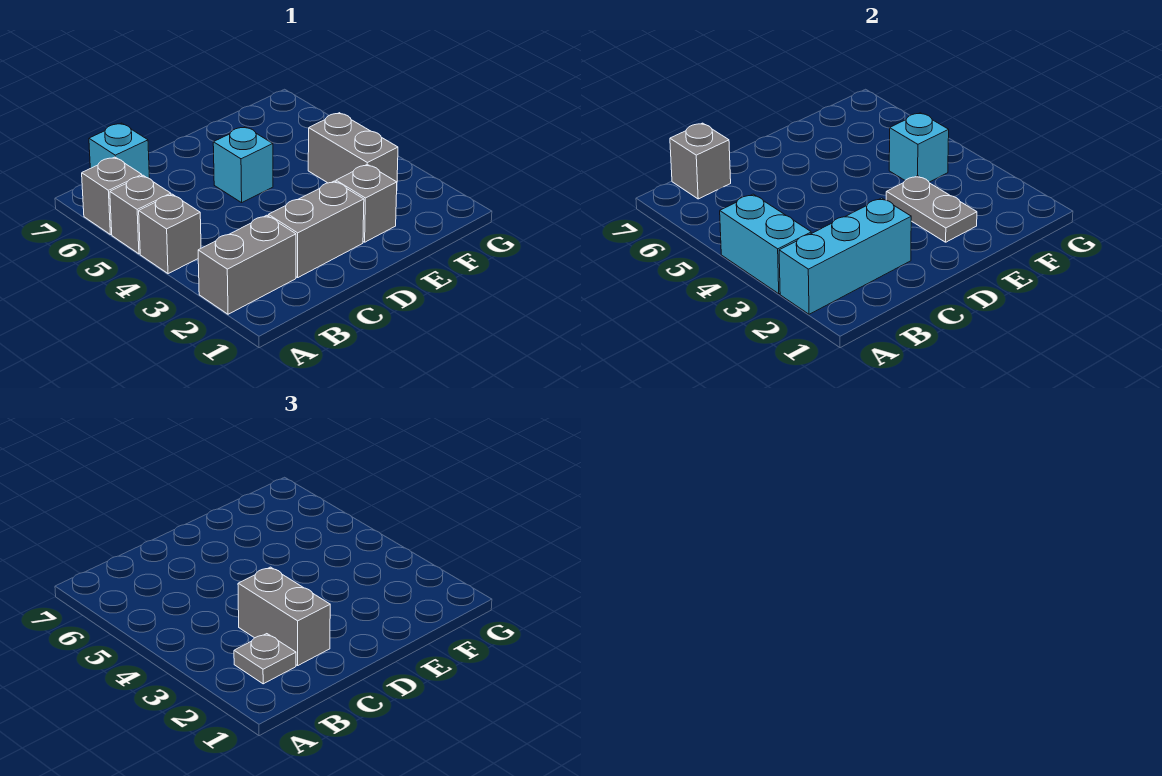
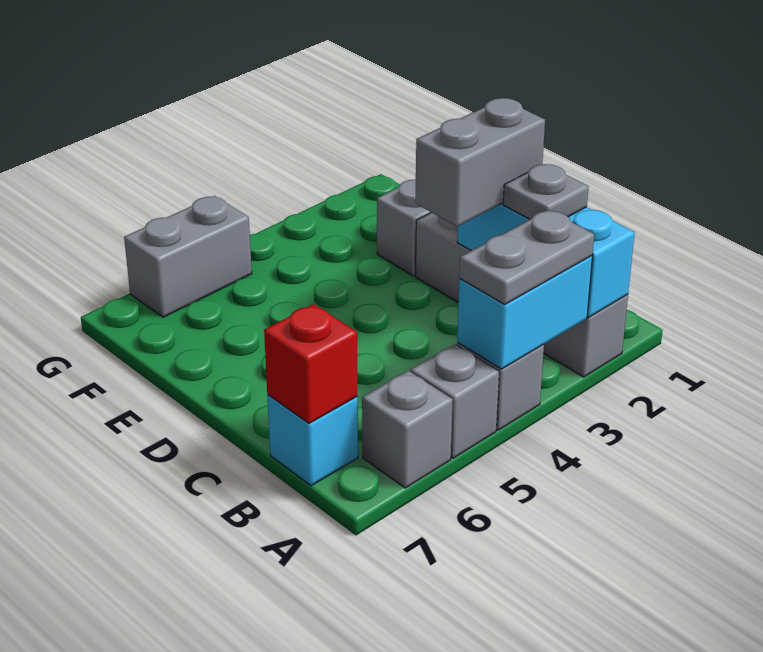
grey 1x1 brick [670,123,731,199] -> red 1x1 brick [264,304,357,424]
cyan 1x1 brick [213,127,273,203] -> none
grey 1x2 plate [886,176,977,242] -> grey 1x2 plate moved to [459,210,594,305]
grey 1x2 brick [308,113,398,183] -> grey 1x2 brick moved to [124,196,252,317]
cyan 1x1 brick [889,113,949,182] -> none

